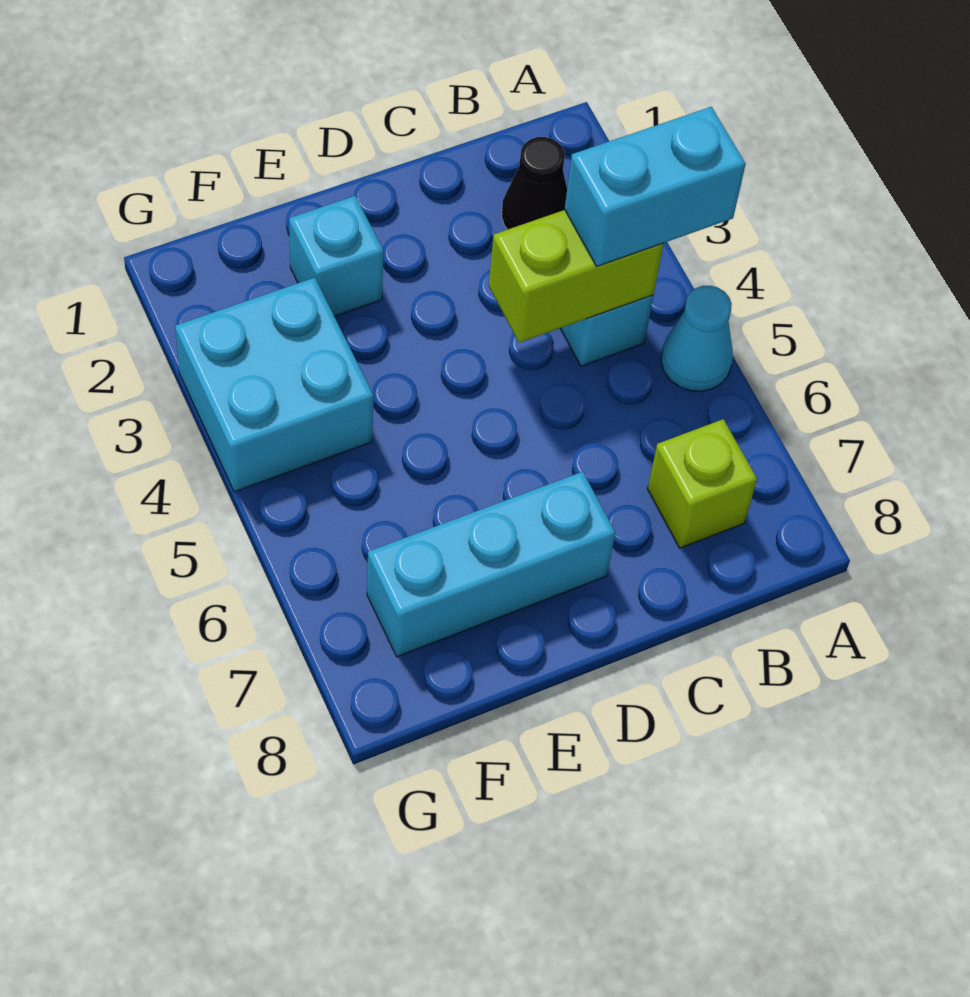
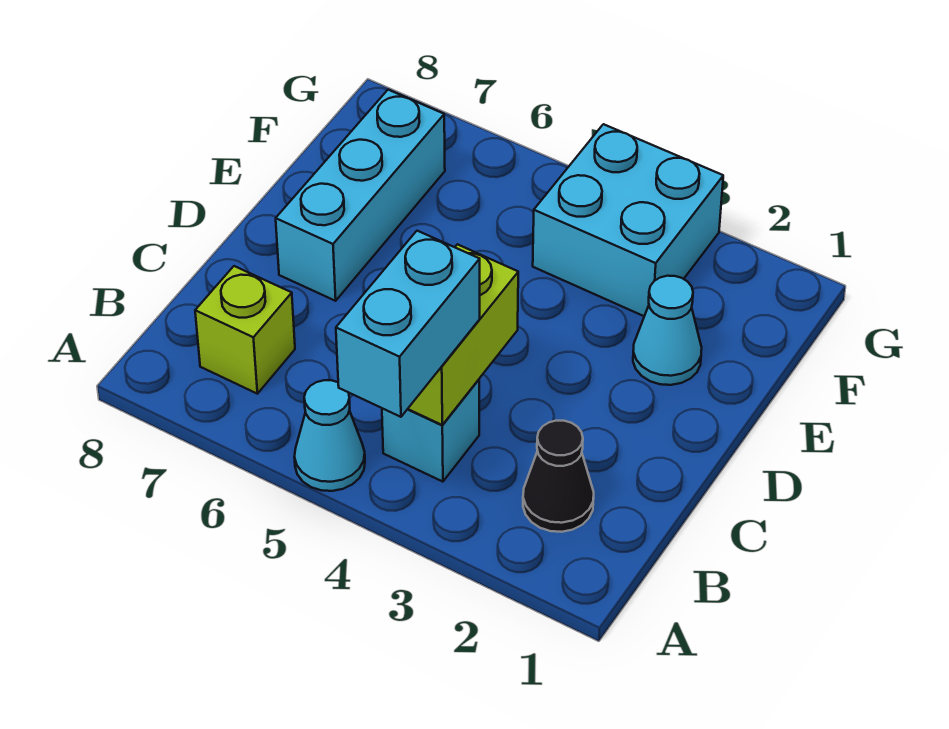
cyan 1x1 brick [289,196,384,316] -> cyan 1x1 cone [633,276,702,385]

